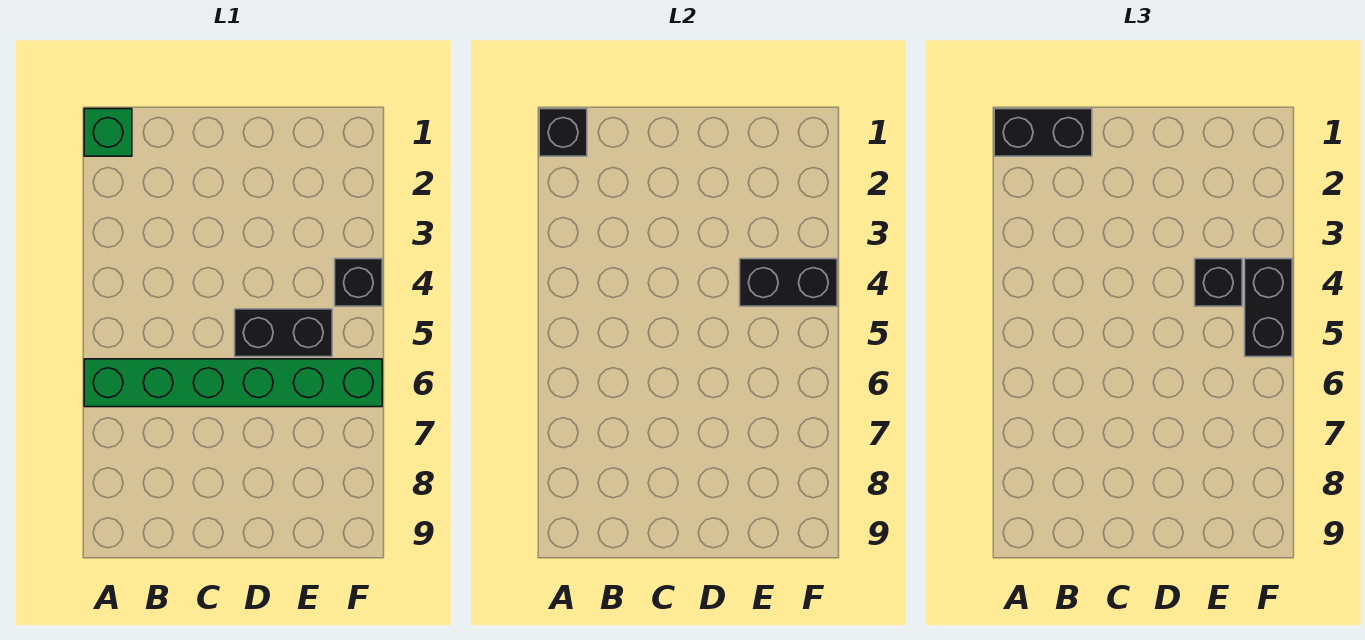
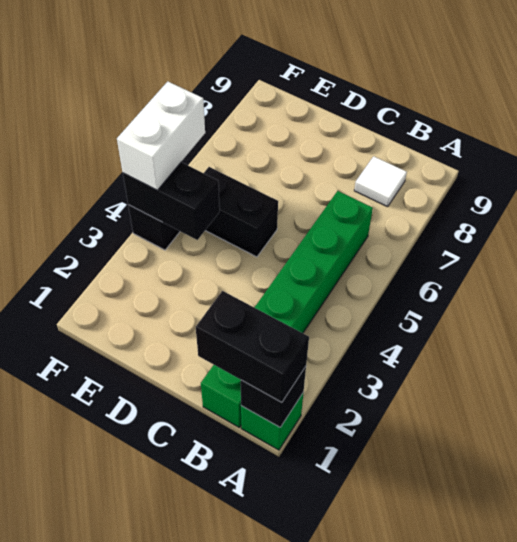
green 1x6 brick [84,359,382,407] -> green 1x6 brick turned to [201,191,373,428]
none -> white 1x1 tile [354,156,407,207]
black 1x1 brick [1195,259,1242,306] -> none
black 1x2 brick [1245,259,1292,357] -> white 1x2 brick [117,82,205,190]

